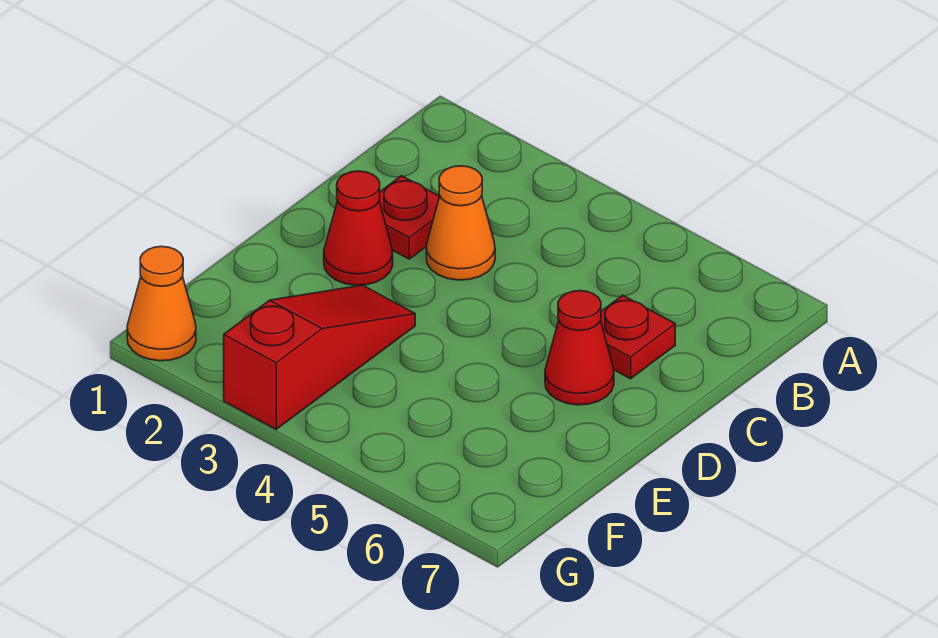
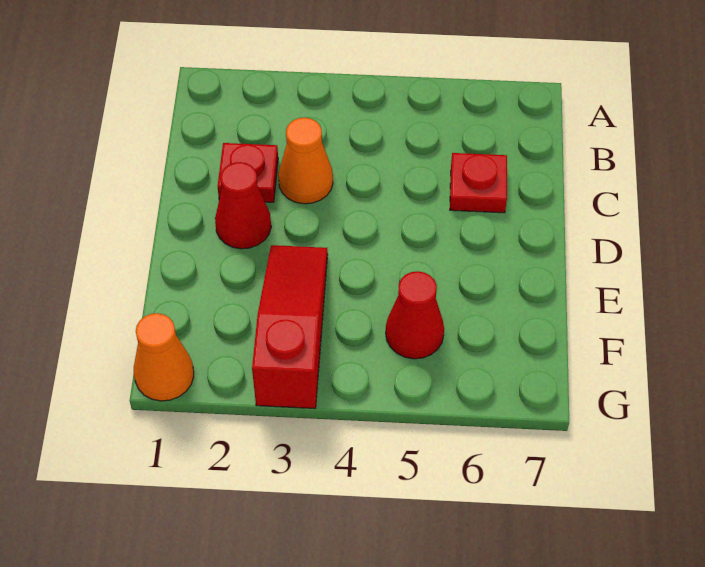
red 1x1 cone [545,291,614,405] -> red 1x1 cone moved to [386,271,444,359]

